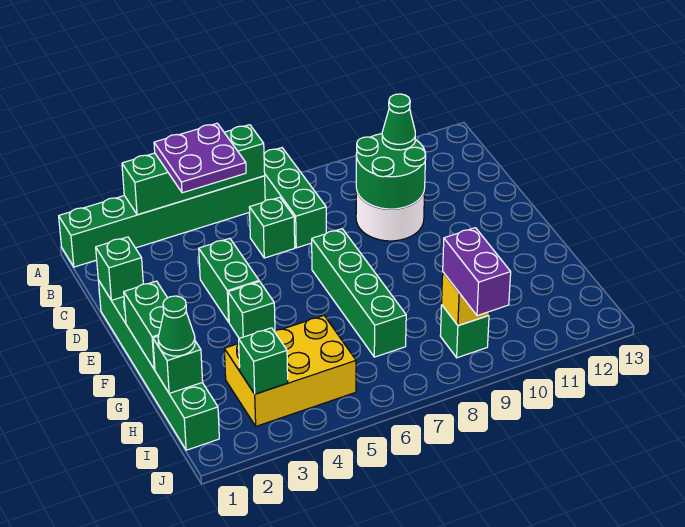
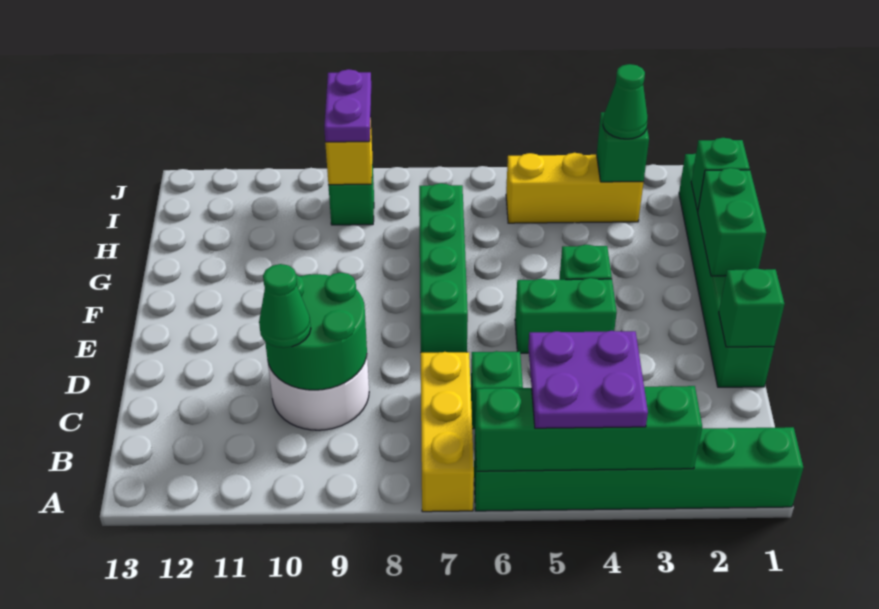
green 1x3 brick [264,148,326,248] -> yellow 1x3 brick [421,352,474,512]
green 1x2 brick [199,238,259,322] -> green 1x2 brick turned to [515,278,617,353]
green 1x1 cone [158,296,195,356] -> green 1x1 cone moved to [603,64,648,139]
yellow 2x3 brick [224,316,356,426] -> yellow 1x3 brick [506,153,644,223]
purple 1x2 brick [443,228,511,316] -> purple 1x2 plate [324,69,371,142]

